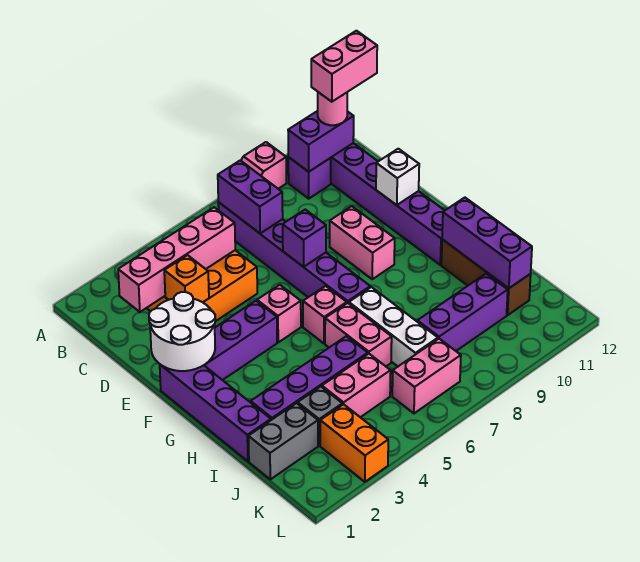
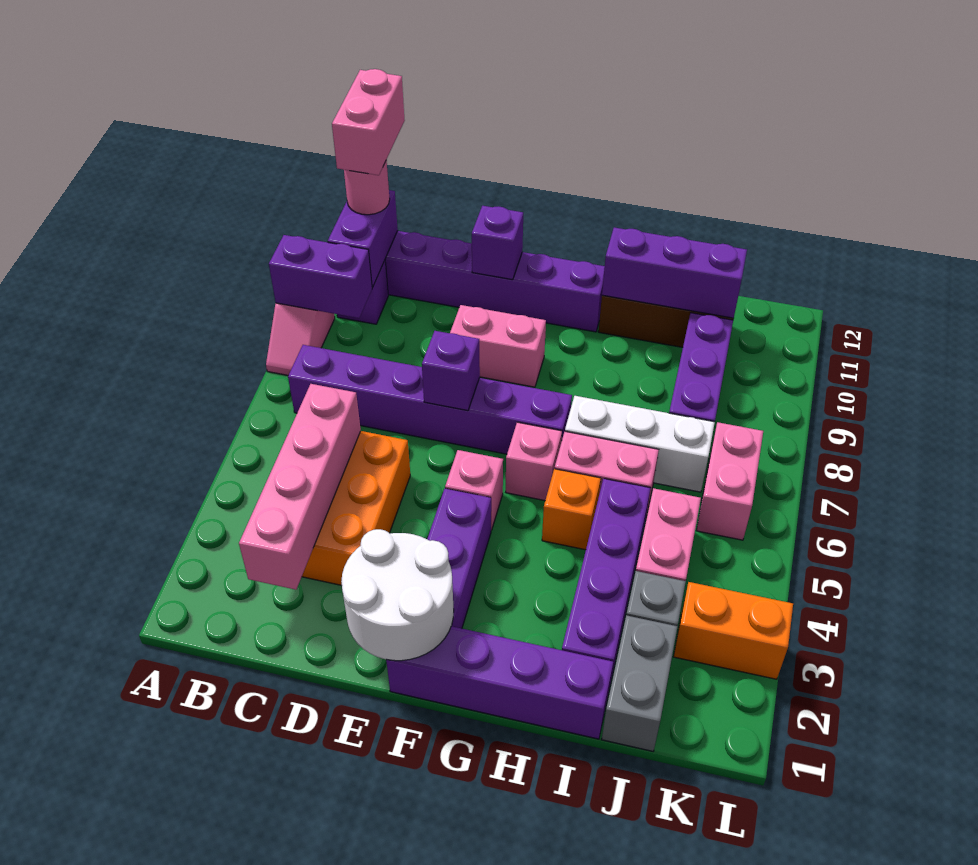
purple 1x2 brick [218,160,283,234] -> purple 1x2 brick moved to [269,235,372,318]
orange 1x1 brick [164,255,209,302] -> orange 1x1 brick moved to [542,469,601,550]
white 1x1 brick [376,149,419,205] -> purple 1x1 brick [472,206,523,280]

